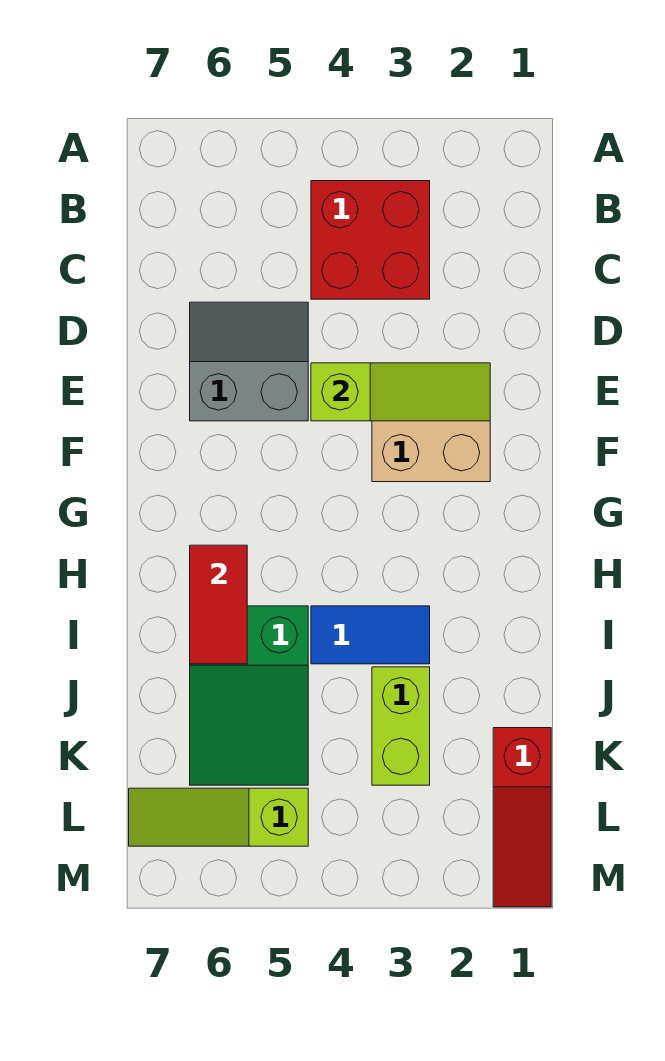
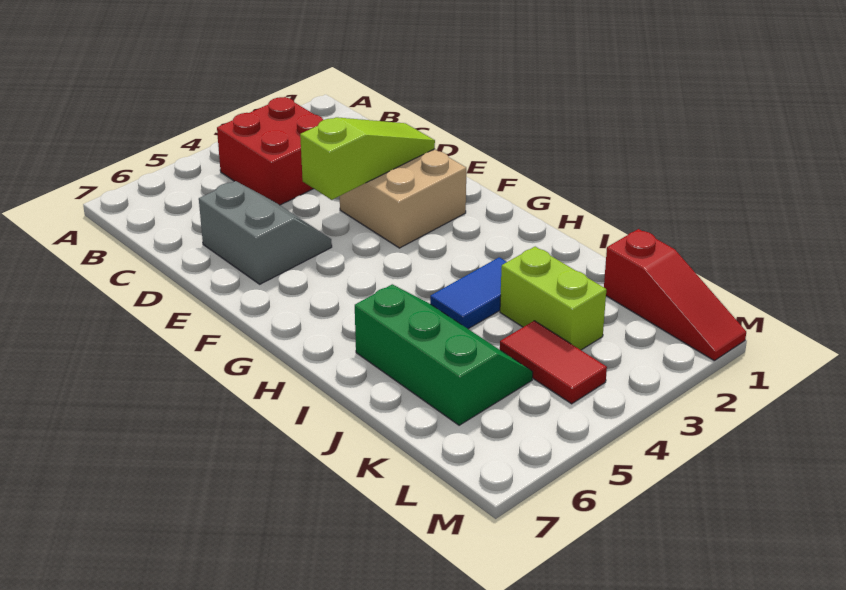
grey 2x2 slope [190,302,308,421] -> grey 2x2 slope turned to [199,181,332,284]
red 1x2 tile [190,545,247,664] -> red 1x2 tile moved to [500,321,607,404]
green 2x3 slope [190,606,308,785] -> green 2x3 slope turned to [355,284,533,425]
lime 1x3 slope [129,788,308,846] -> none

